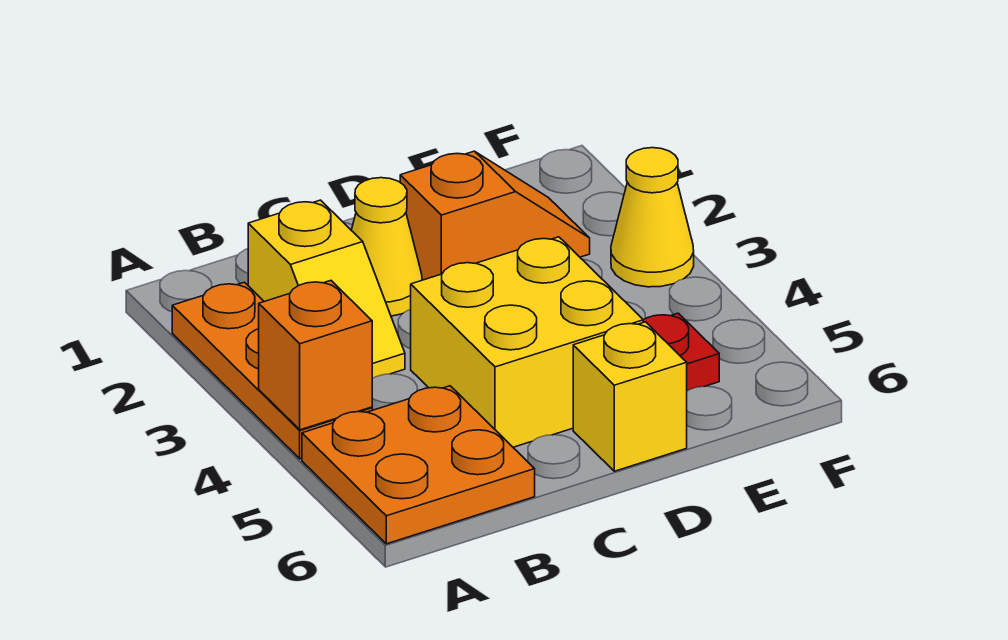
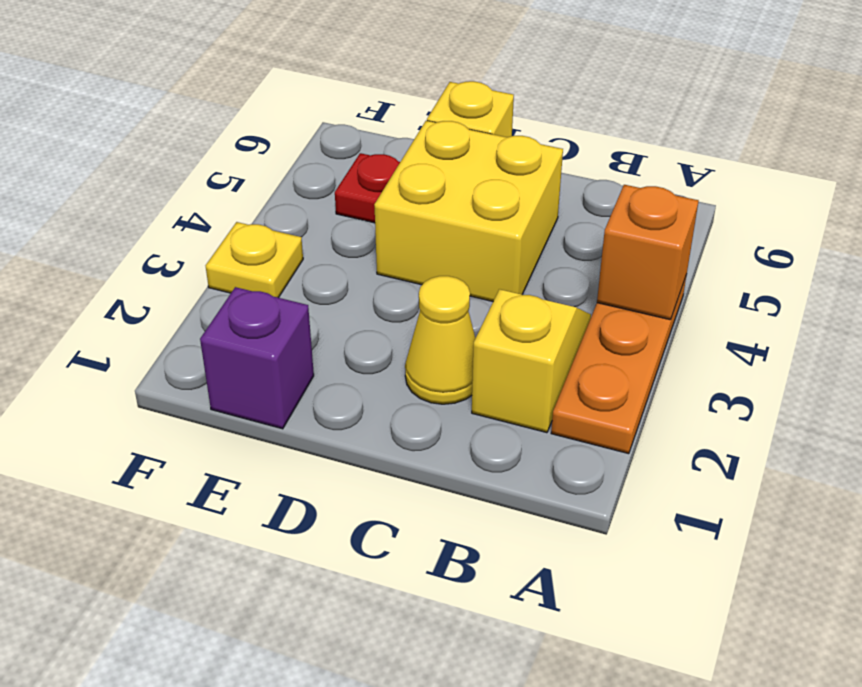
orange 2x2 plate [302,386,535,544] -> none
orange 1x2 slope [400,151,590,280] -> none
none -> purple 1x1 brick [200,287,314,429]
yellow 1x1 cone [611,148,694,287] -> yellow 1x1 plate [206,222,303,298]

